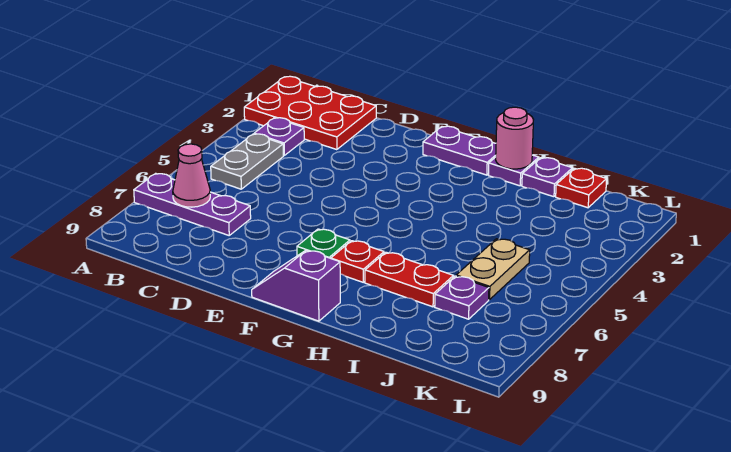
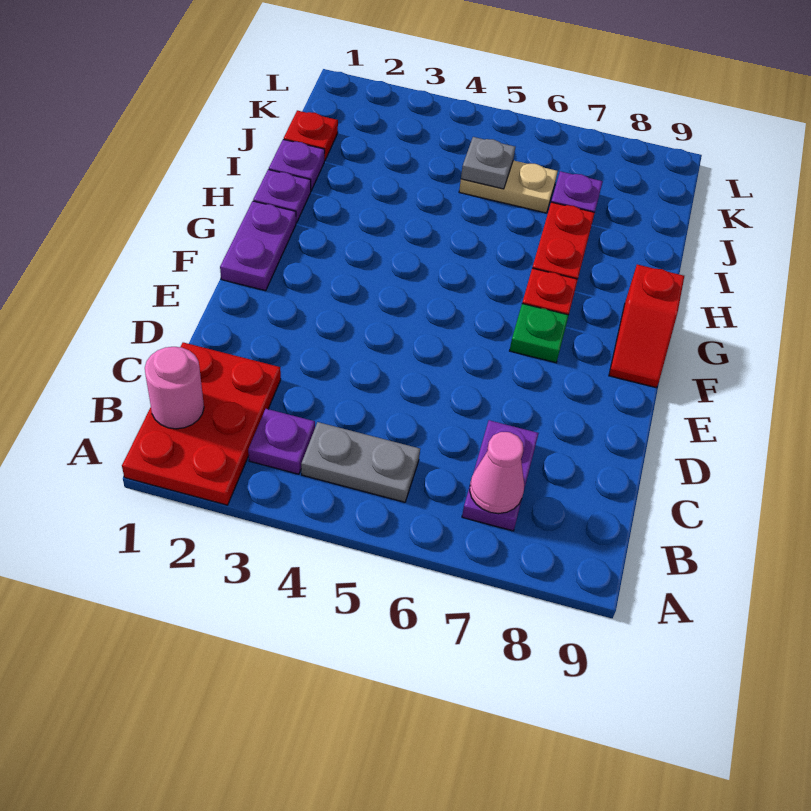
purple 1x3 plate [134,173,251,235] -> purple 1x2 plate [462,420,539,531]
purple 1x2 slope [252,250,340,321] -> red 1x2 slope [609,265,684,388]
pink 1x1 round brick [496,107,534,169] -> pink 1x1 round brick moved to [145,347,204,429]
none -> grey 1x1 plate [461,137,515,189]

